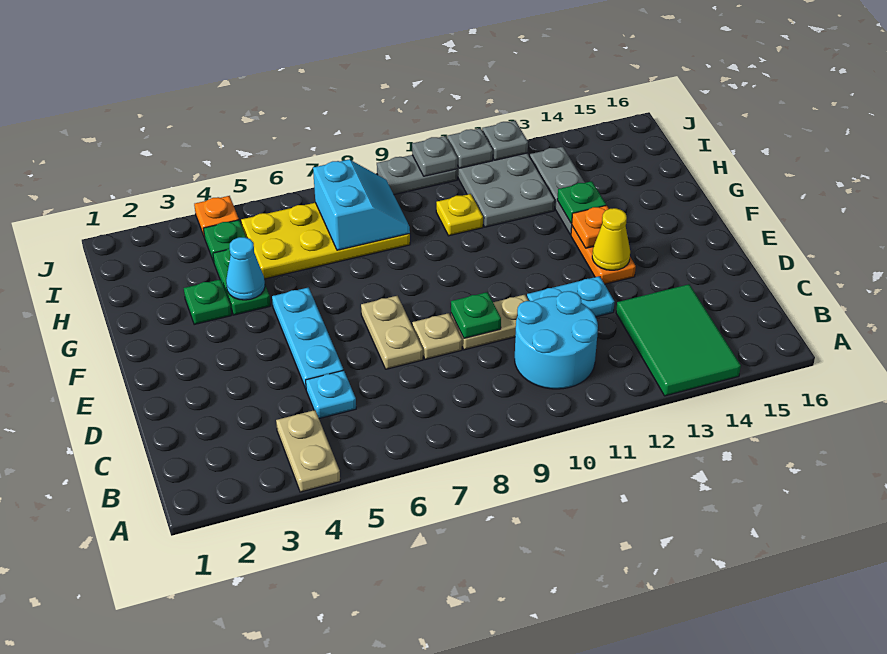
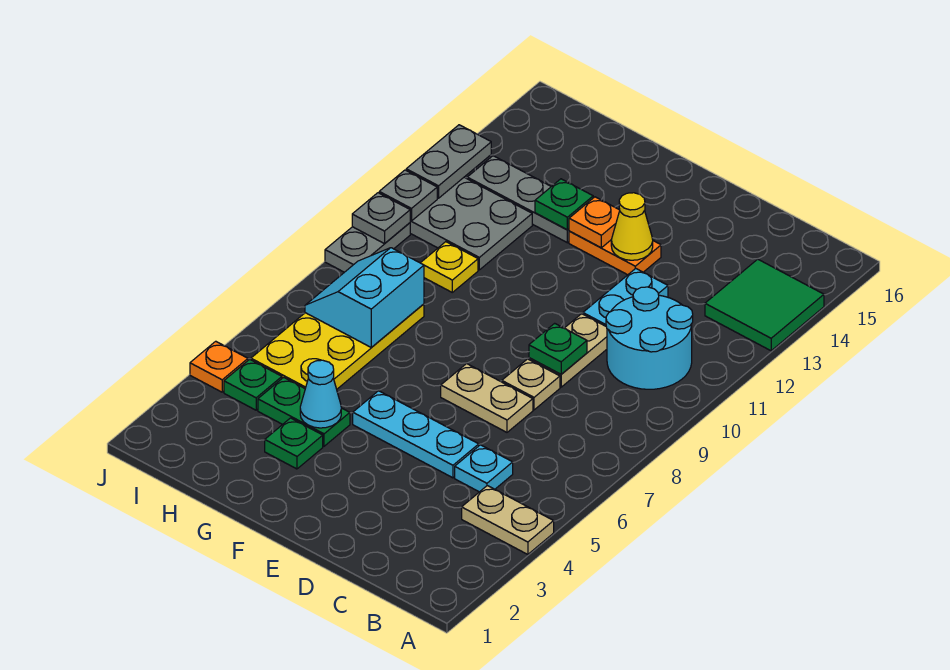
green 2x3 tile [616,284,741,396] -> green 2x2 tile [705,259,824,351]
cyan 2x2 slope [313,160,410,250] -> cyan 2x2 slope turned to [305,248,424,348]
grey 1x1 plate [482,121,528,160] -> grey 1x2 plate [406,125,491,198]

